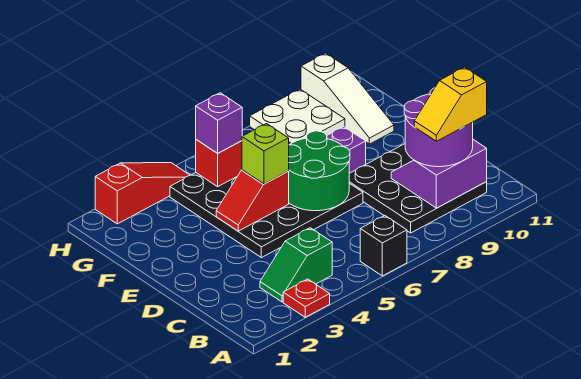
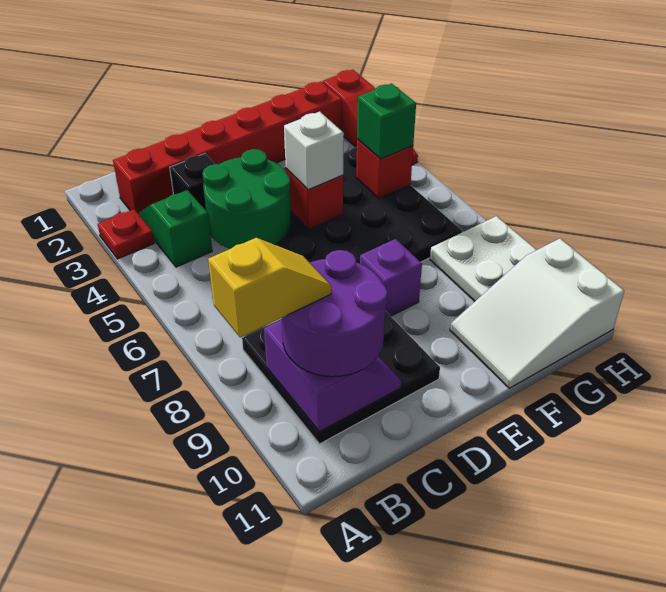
black 1x1 brick [360,216,407,276] -> black 1x1 brick moved to [170,154,215,210]
none -> red 1x6 brick [113,82,342,213]
yellow 1x2 slope [414,67,487,141] -> yellow 1x2 slope turned to [208,238,331,338]
green 2x2 round brick [288,131,350,211] -> green 2x2 round brick moved to [202,149,291,249]
lime 1x1 brick [242,124,289,184] -> white 1x1 brick [284,112,344,190]
white 1x3 slope [301,53,394,144] -> white 2x3 slope [450,239,624,388]
purple 1x1 brick [196,93,242,153] -> green 1x1 brick [357,83,416,159]

